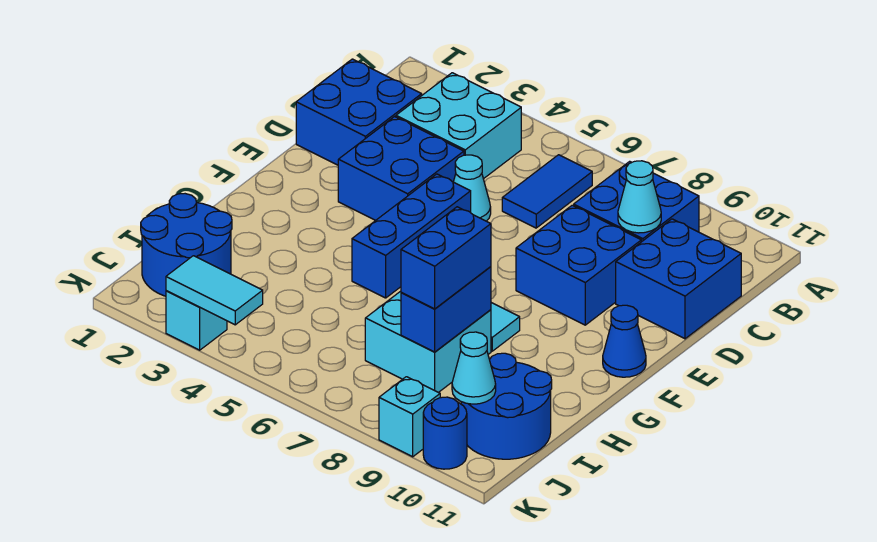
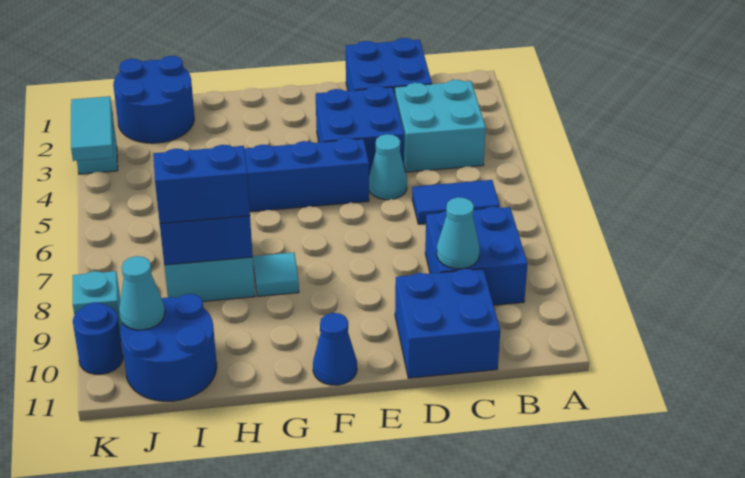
blue 2x2 brick [516,205,641,325] -> none

